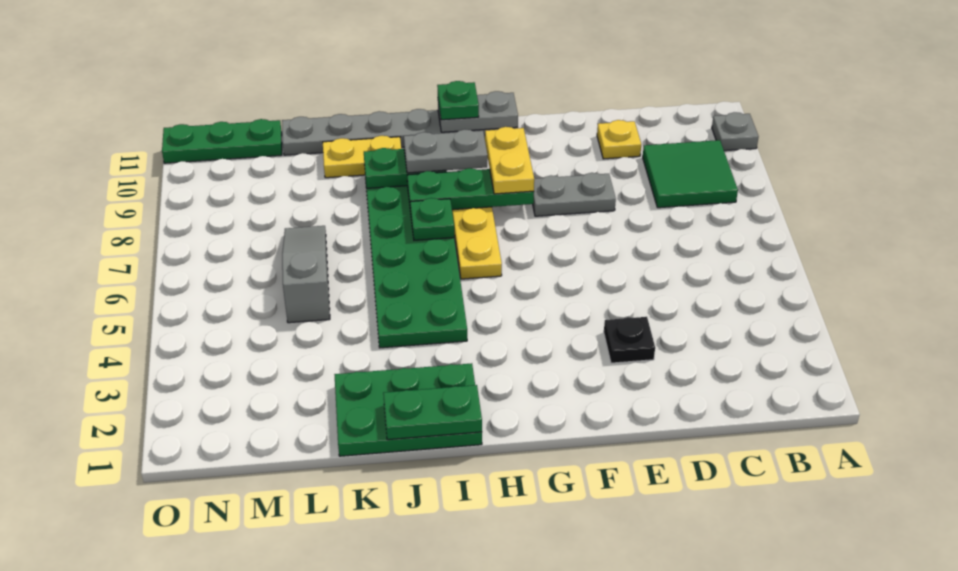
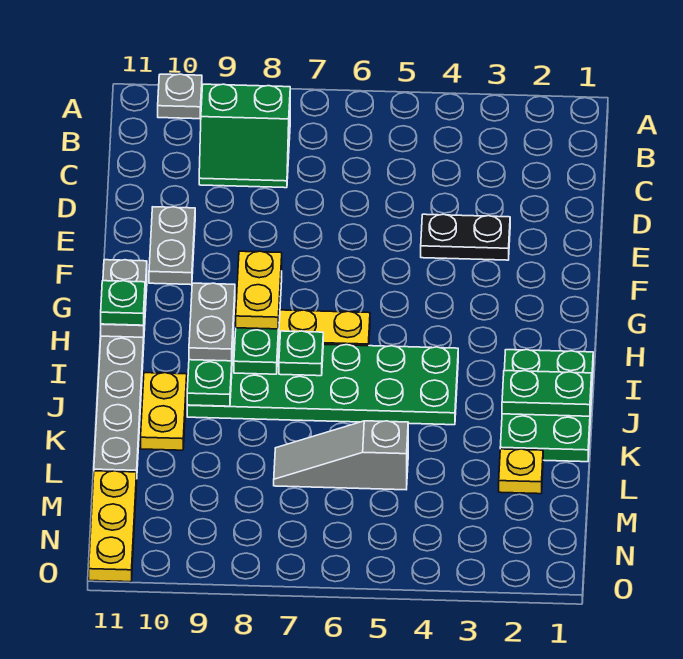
green 2x2 tile [643,140,738,208] -> green 2x2 slope [199,84,290,188]
yellow 1x1 plate [597,120,641,159] -> yellow 1x1 plate moved to [499,449,543,494]
black 1x1 plate [604,317,655,363] -> black 1x2 plate [421,214,510,260]
grey 1x2 plate [533,173,616,216] -> grey 1x2 plate moved to [149,207,195,285]
yellow 1x2 plate [485,127,534,194] -> yellow 1x2 plate turned to [236,251,282,329]
green 1x2 plate [383,385,482,440] -> green 1x2 plate turned to [502,371,592,416]
green 1x3 plate [162,119,282,163] -> yellow 1x3 plate [89,471,137,582]

